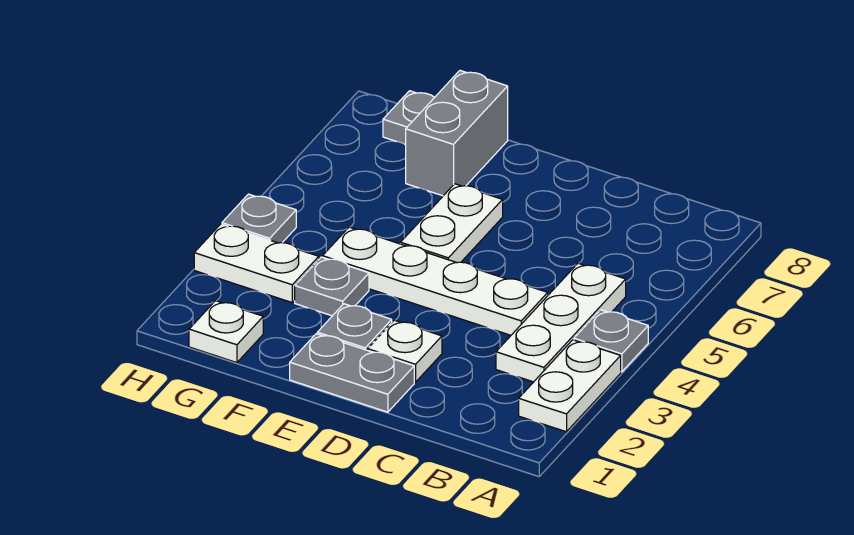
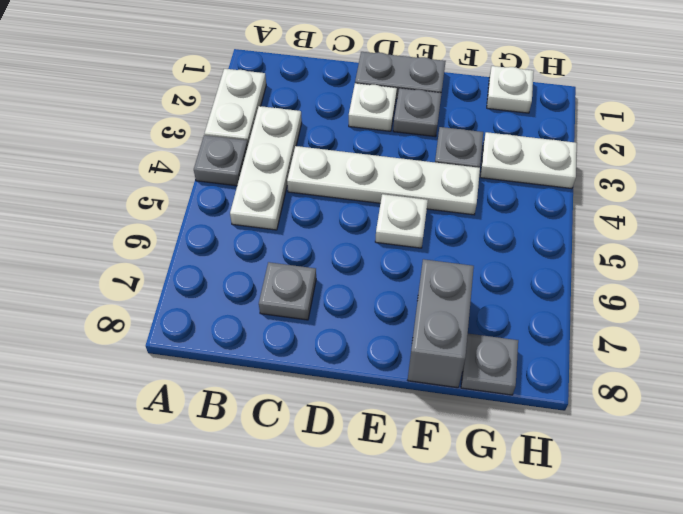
white 1x2 plate [401,184,503,263] -> white 1x1 plate [375,194,428,248]
grey 1x1 plate [222,194,296,243] -> grey 1x1 plate moved to [259,262,316,320]

